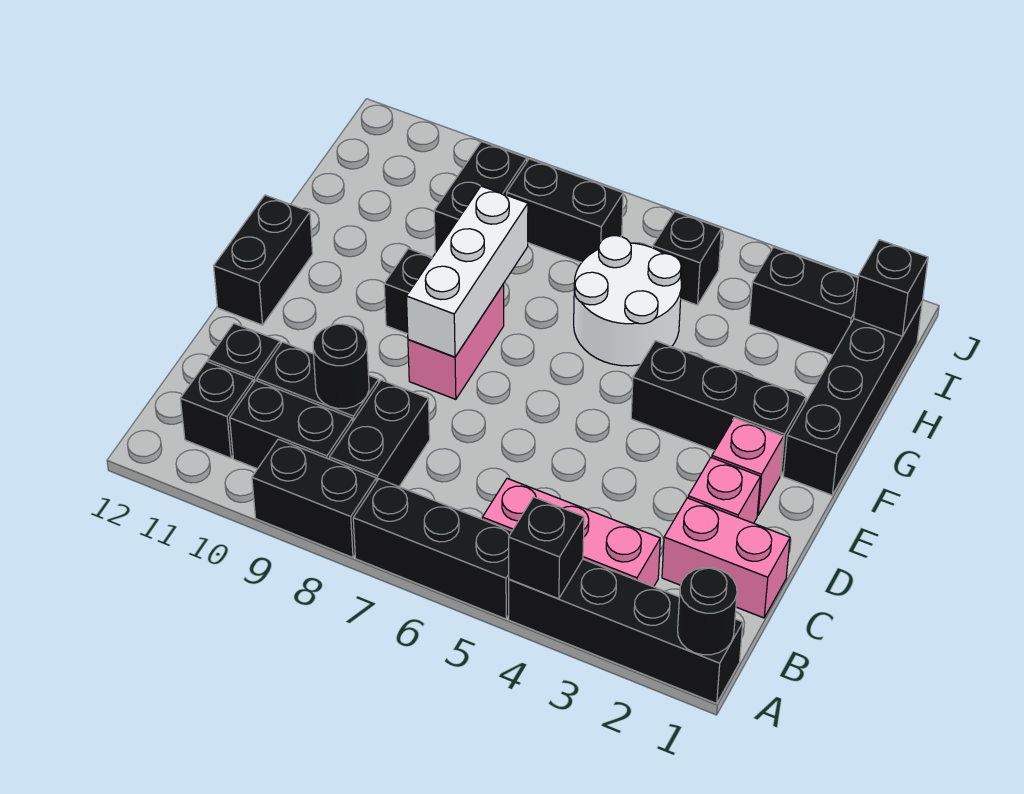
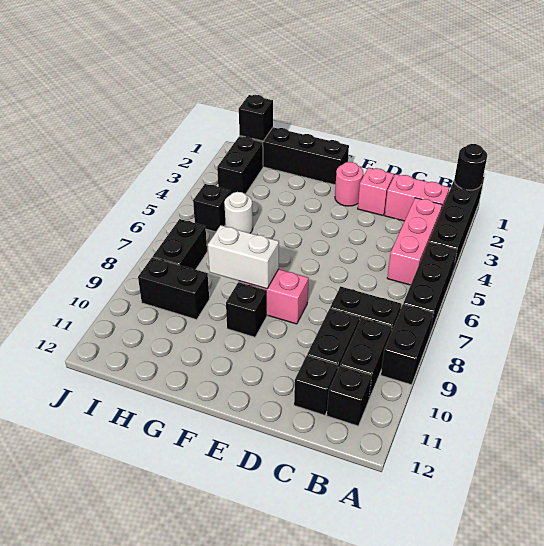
black 1x1 brick [509,497,584,599] -> none
pink 1x2 brick [662,498,790,618] -> pink 1x2 brick turned to [385,174,449,221]
black 1x1 round brick [313,324,369,408] -> none
pink 1x1 brick [712,418,783,515] -> pink 1x1 round brick [335,162,363,206]
white 1x3 brick [406,186,528,357] -> white 1x2 brick [208,225,279,289]
black 1x2 brick [214,195,313,325] -> none
black 1x3 brick [631,341,806,476] -> none
white 2x2 round brick [574,236,681,366] -> white 1x1 round brick [224,192,253,233]

